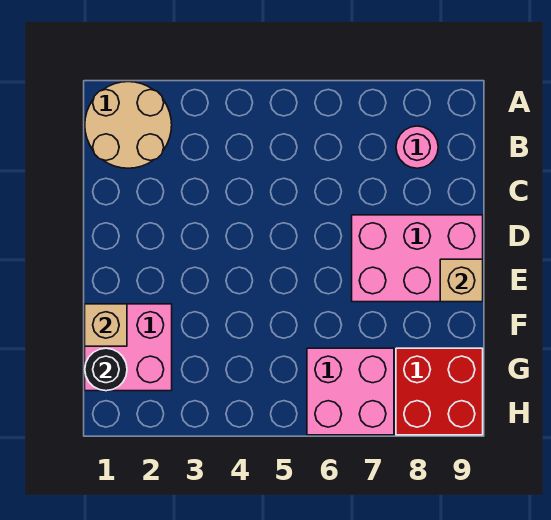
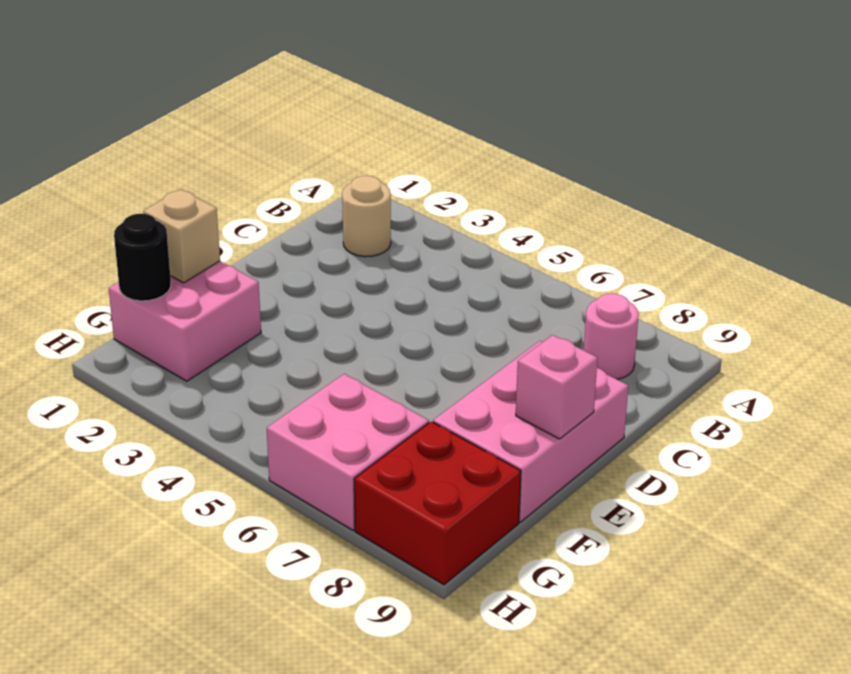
tan 2x2 round brick [85,82,172,168] -> tan 1x1 round brick [342,176,391,257]
pink 2x3 brick [352,215,483,302] -> pink 2x3 brick turned to [433,341,628,522]
tan 1x1 brick [440,259,483,302] -> pink 1x1 brick [516,335,597,439]

